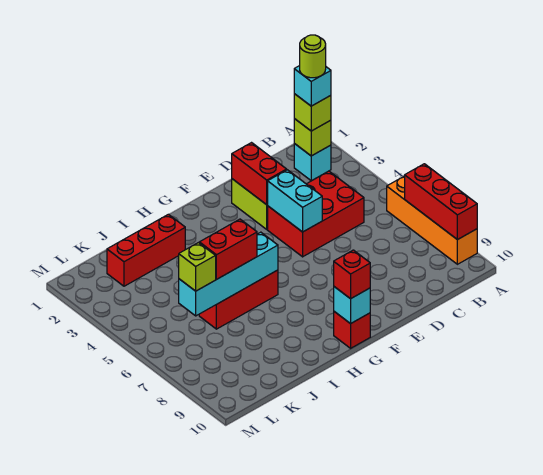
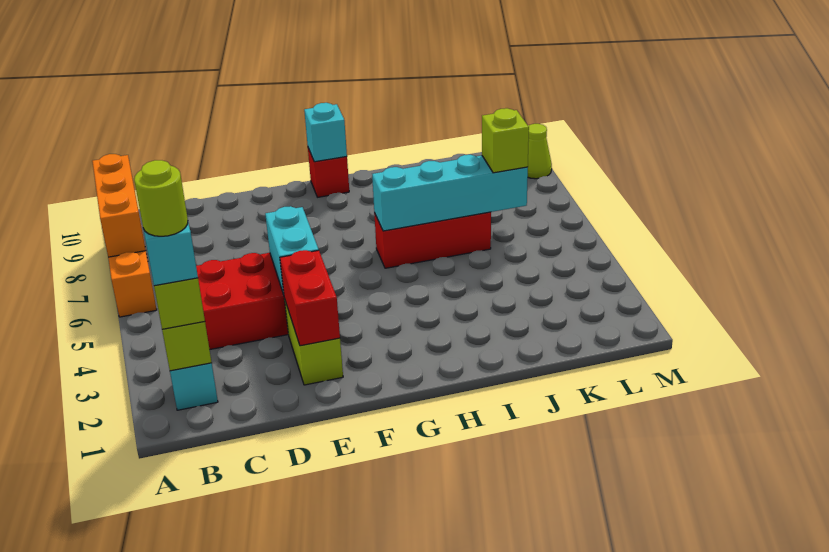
red 1x3 brick [405,164,477,240] -> orange 1x3 brick [92,154,146,257]
red 1x1 brick [334,250,370,299] -> none
red 1x3 brick [107,214,185,286] -> none
red 1x2 brick [199,219,257,280] -> none
none -> lime 1x1 cone [528,124,552,179]

